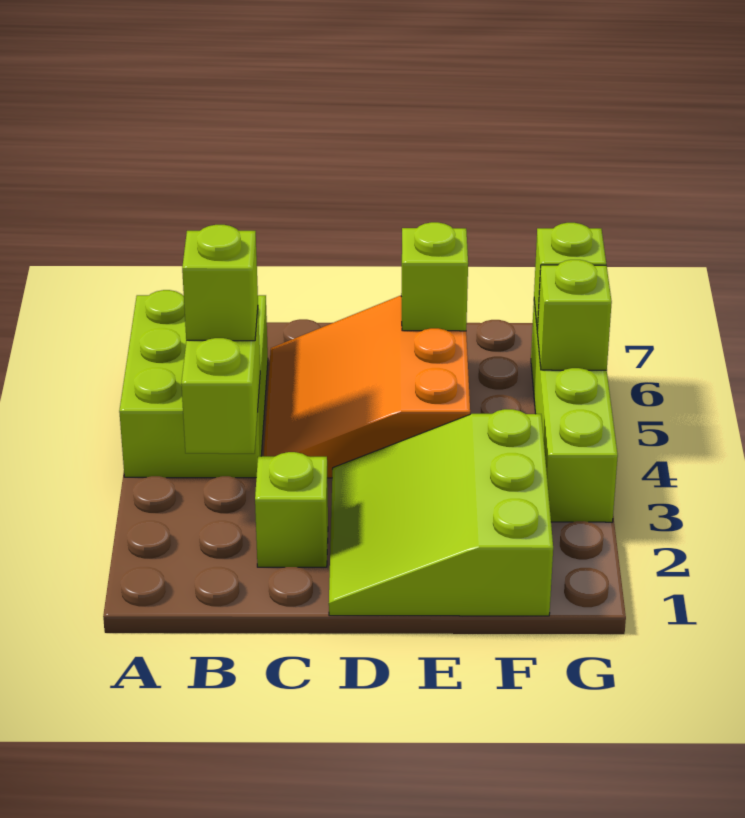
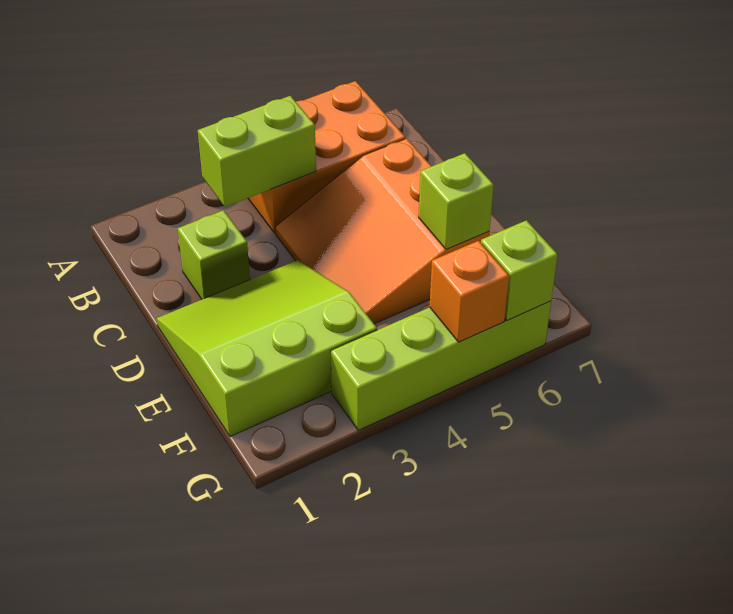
lime 2x3 brick [119,290,268,478] -> orange 2x3 brick [248,81,405,233]
lime 1x1 brick [182,225,258,341] -> none
orange 3x3 slope [264,296,470,478] -> orange 3x3 slope turned to [275,138,489,324]
lime 1x1 brick [537,260,612,370] -> orange 1x1 brick [430,241,509,342]

